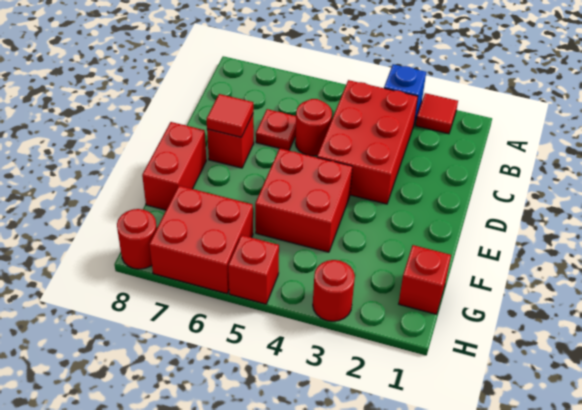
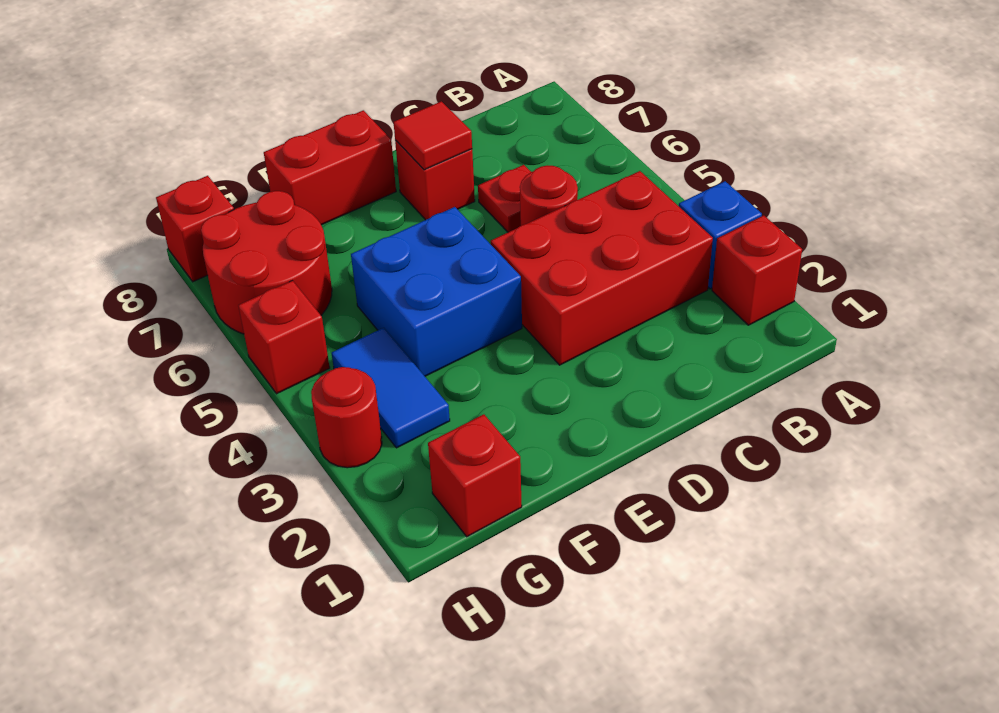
red 1x1 tile [416,93,458,134] -> red 1x1 brick [712,215,802,325]
red 2x2 brick [255,148,352,252] -> blue 2x2 brick [351,207,522,376]
none -> blue 1x2 tile [332,328,450,448]
red 2x2 brick [149,186,253,294] -> red 2x2 round brick [201,191,332,334]
red 1x1 round brick [117,209,157,269] -> red 1x1 brick [156,176,234,282]

